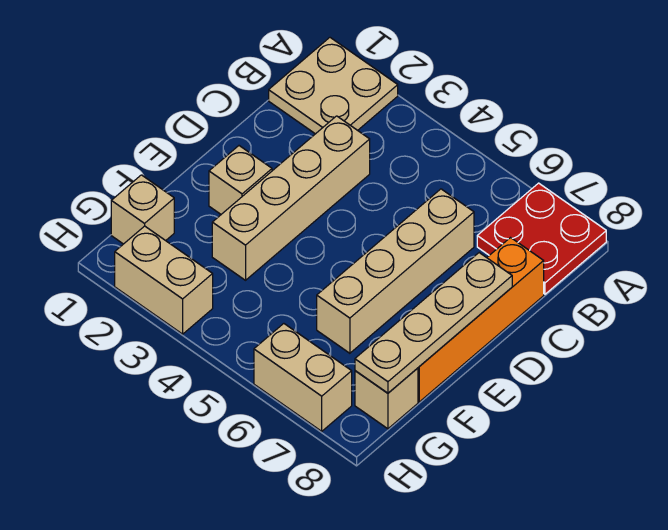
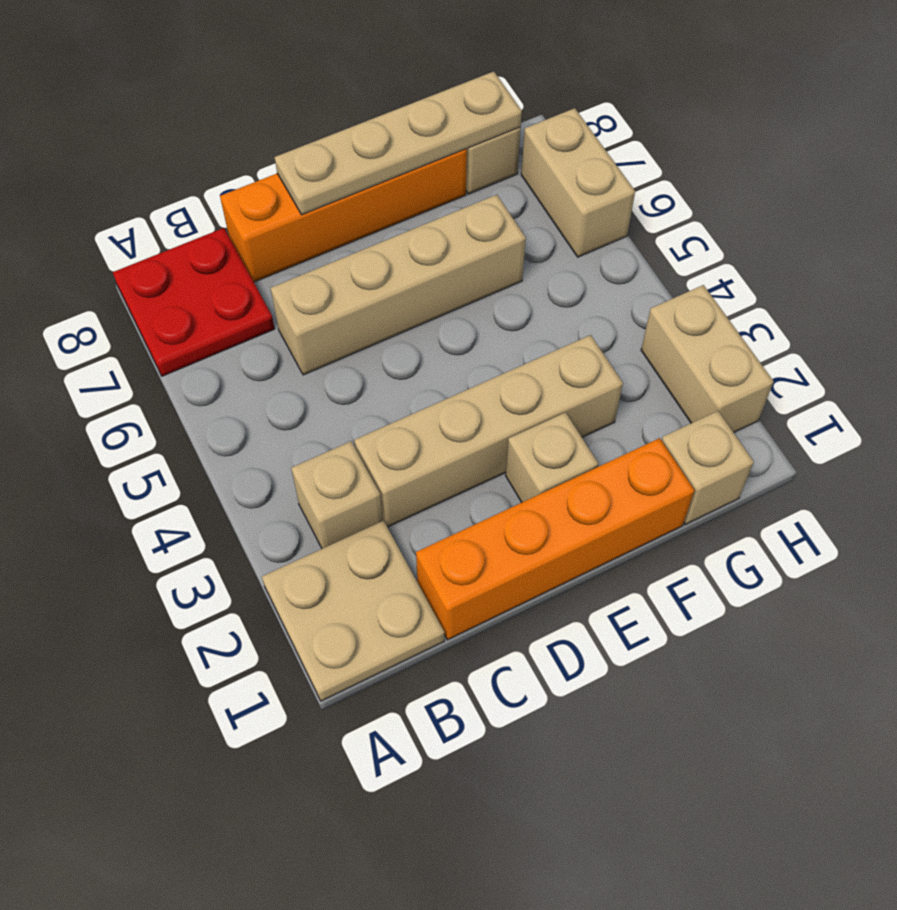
none -> tan 1x1 brick [291,441,383,549]
none -> orange 1x4 brick [416,438,694,640]

